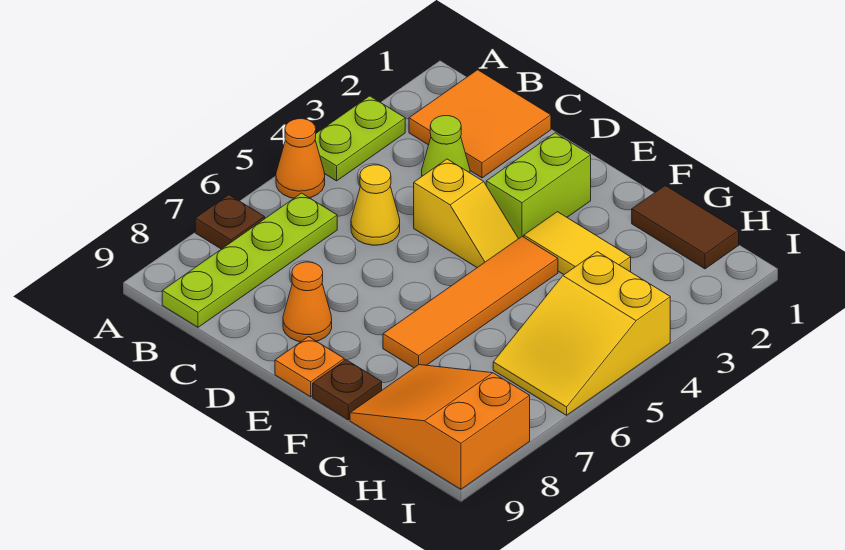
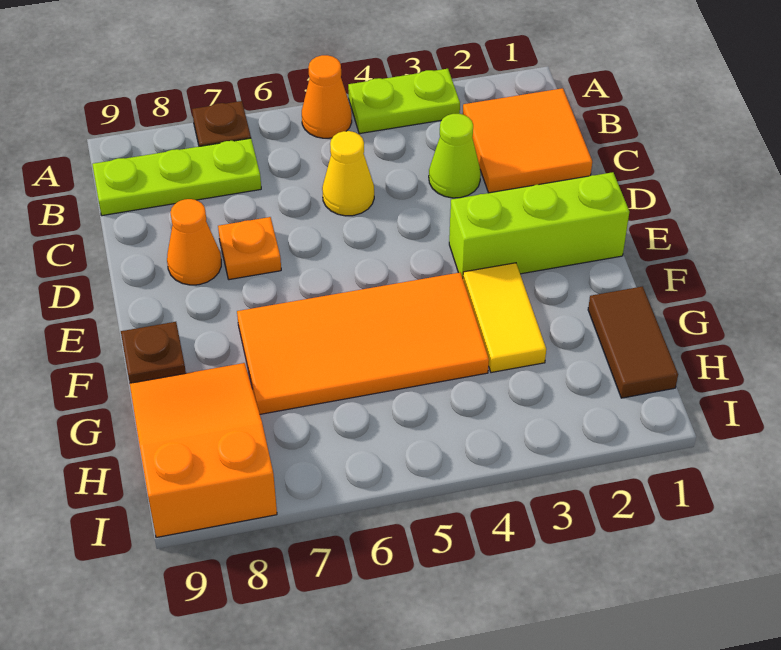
lime 1x4 plate [162,193,337,327] -> lime 1x3 plate [92,138,261,216]
yellow 1x2 slope [414,159,518,268] -> none
lime 1x2 brick [486,133,591,239] -> lime 1x3 brick [449,172,629,278]
orange 1x1 plate [275,337,344,397] -> orange 1x1 plate moved to [218,217,281,280]
orange 1x4 tile [383,236,558,368] -> orange 2x4 tile [237,272,489,414]
yellow 2x3 slope [493,252,670,415] -> none

